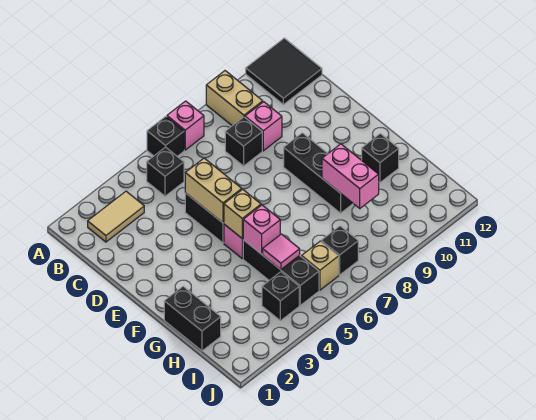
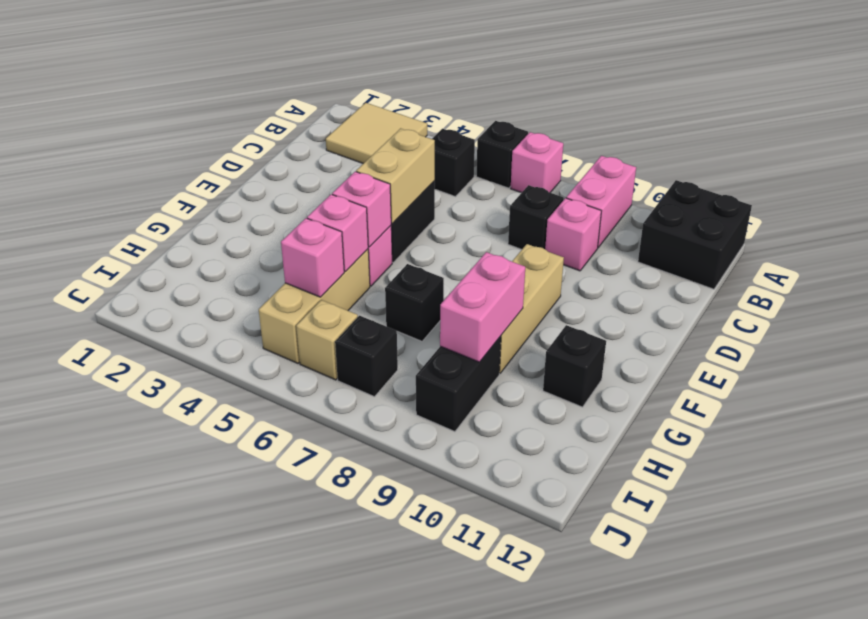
tan 1x2 brick [206,71,263,126] -> pink 1x2 brick [566,156,636,248]
black 2x2 tile [246,38,322,105] -> black 2x2 brick [638,180,752,289]
tan 1x2 tile [88,191,144,242] -> tan 2x2 tile [326,103,427,163]
black 1x3 brick [284,133,353,213] -> tan 1x3 brick [499,244,564,373]
tan 1x1 brick [224,189,261,239] -> pink 1x1 brick [332,171,392,247]
black 1x2 brick [164,286,221,351] -> black 1x2 brick moved to [416,336,501,432]
black 1x3 brick [243,240,319,305] -> tan 1x3 brick [259,249,370,363]
pink 1x1 tile [263,234,300,270] -> pink 1x1 brick [281,218,344,297]
black 1x1 brick [262,272,299,321] -> black 1x1 brick moved to [385,264,444,341]

